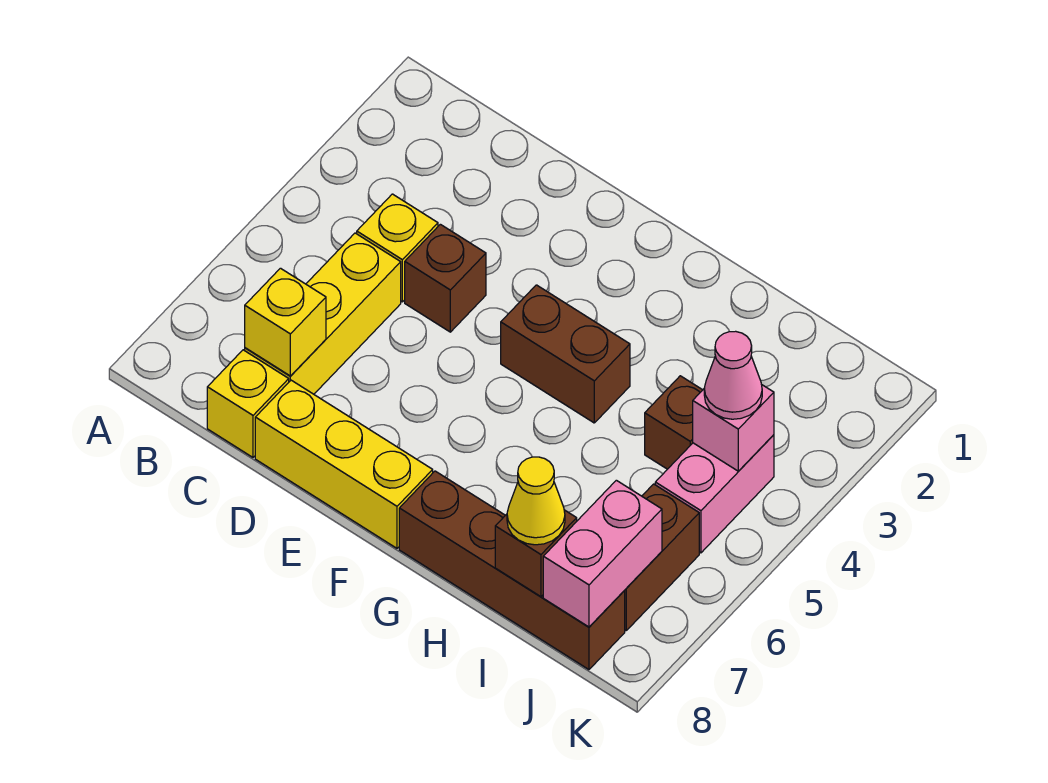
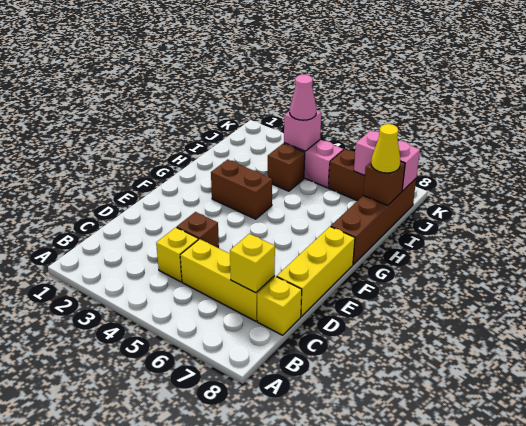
brown 1x2 brick [501,285,630,423] -> brown 1x2 brick turned to [211,160,272,219]

